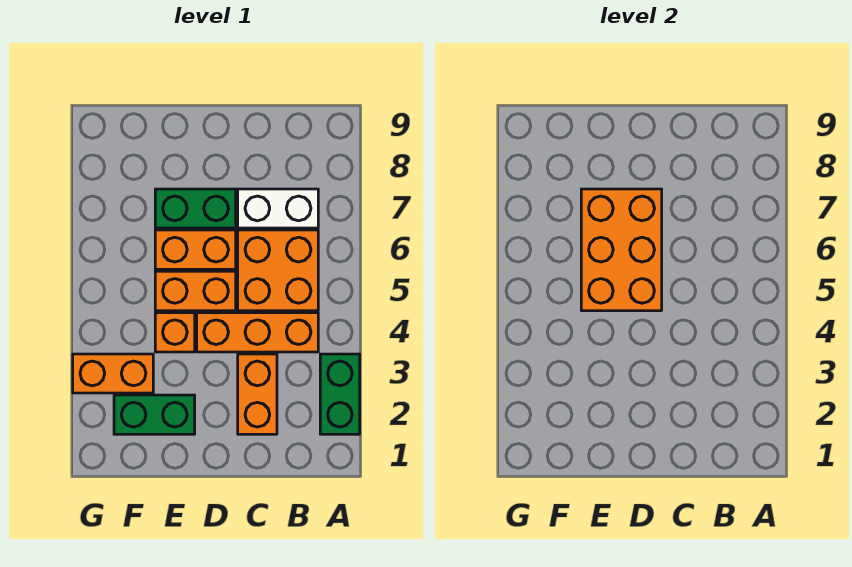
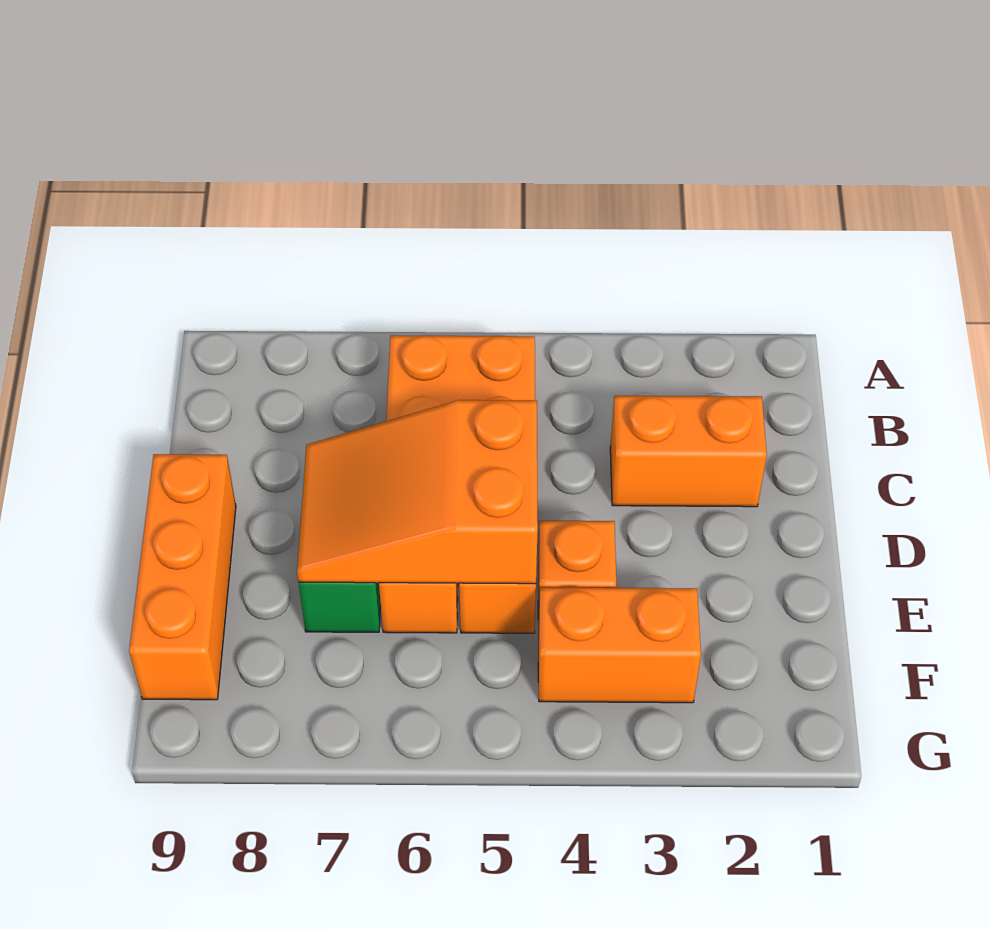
green 1x2 brick [320,354,360,434] -> none
orange 1x3 brick [197,313,318,352] -> orange 1x3 brick moved to [129,454,236,700]
white 1x2 brick [238,189,318,228] -> none
orange 2x3 brick [581,189,662,311] -> orange 2x3 slope [297,400,538,584]
green 1x2 brick [114,395,195,434] -> none
orange 1x2 brick [73,354,153,393] -> orange 1x2 brick turned to [538,587,701,703]

